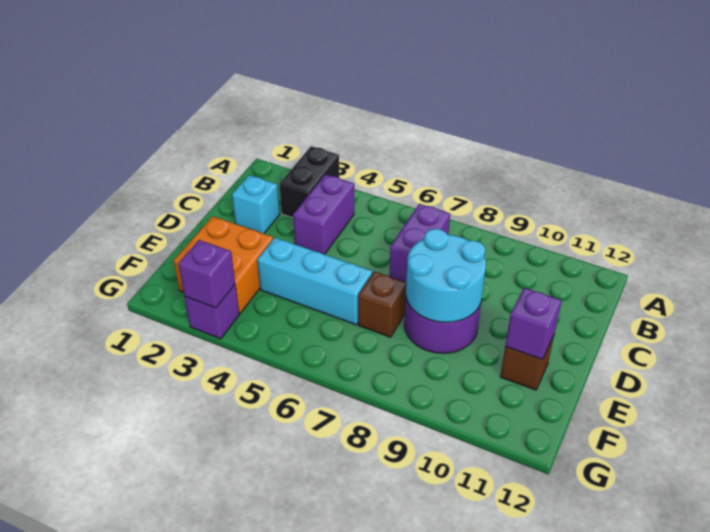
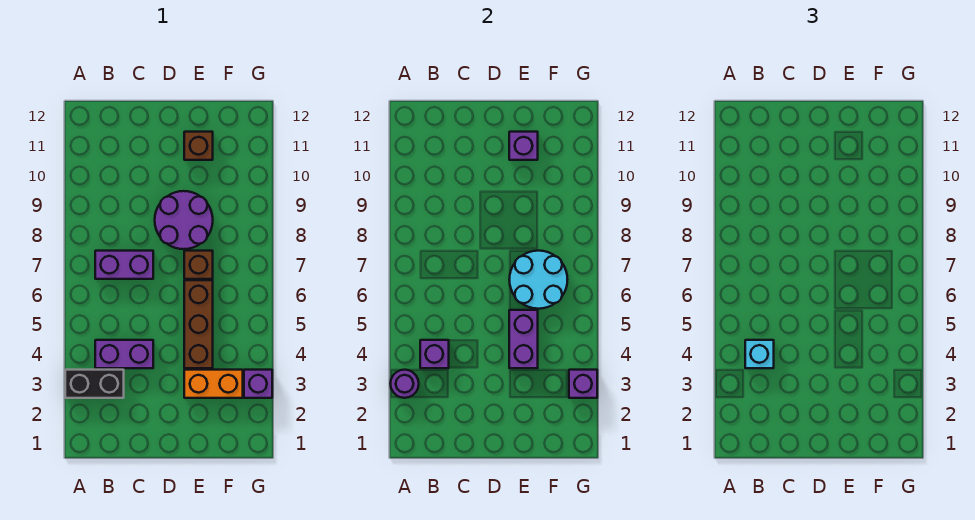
none -> purple 1x1 round brick [390,370,419,398]
none -> purple 1x1 brick [420,340,449,368]
cyan 1x1 brick [232,175,280,233] -> cyan 1x1 brick moved to [745,340,774,368]
cyan 2x2 round brick [406,229,486,322] -> cyan 2x2 round brick moved to [509,251,567,309]
orange 2x2 brick [174,216,273,313] -> orange 1x2 brick [184,370,243,398]
cyan 1x3 brick [257,238,372,325] -> brown 1x3 brick [184,280,213,368]
none -> purple 1x2 brick [509,310,538,368]

